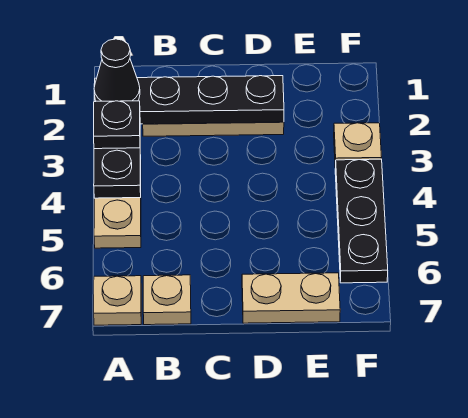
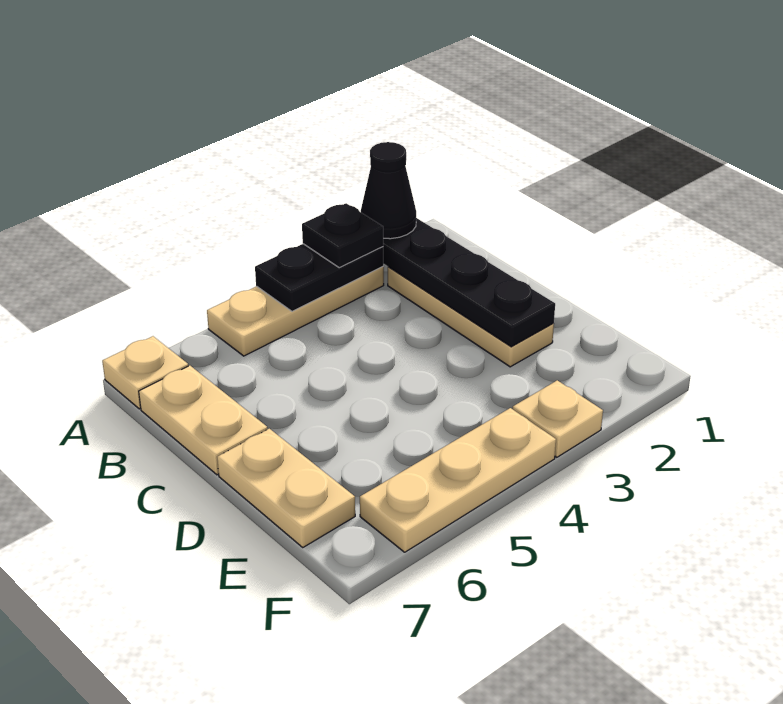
tan 1x1 plate [143,275,191,325] -> tan 1x2 plate [139,366,267,475]
black 1x3 plate [335,159,388,283] -> tan 1x3 plate [360,408,556,552]

